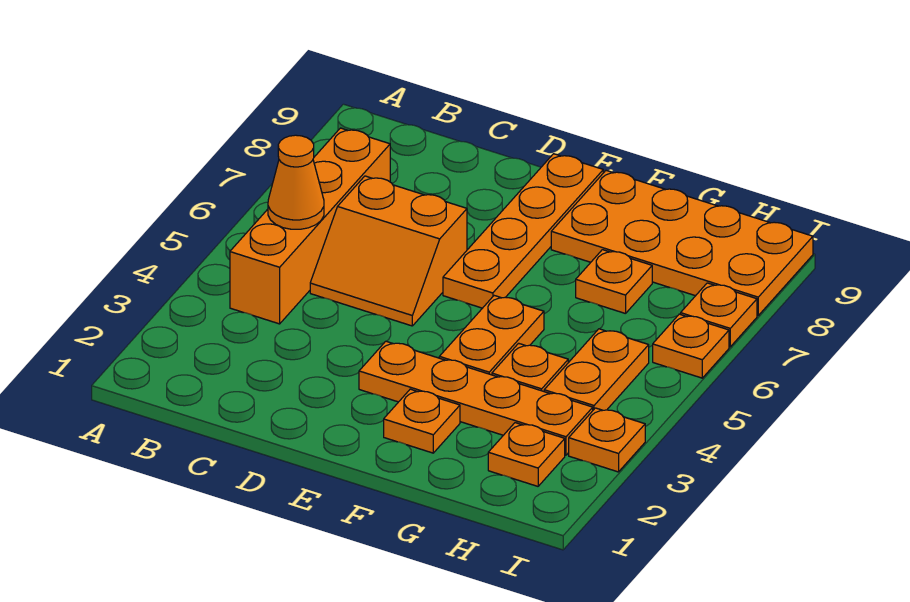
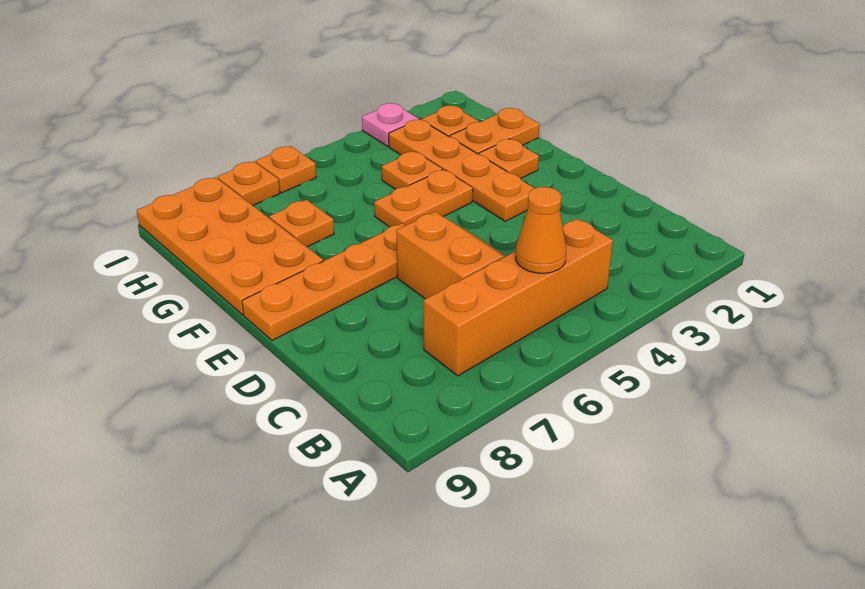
orange 1x2 plate [544,329,649,410] -> orange 1x2 plate moved to [450,108,539,155]
orange 1x1 plate [569,408,645,472] -> pink 1x1 plate [362,103,419,146]

